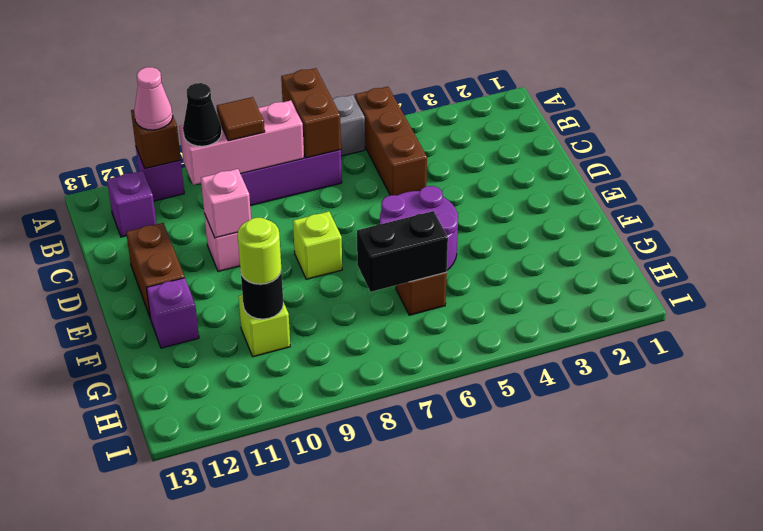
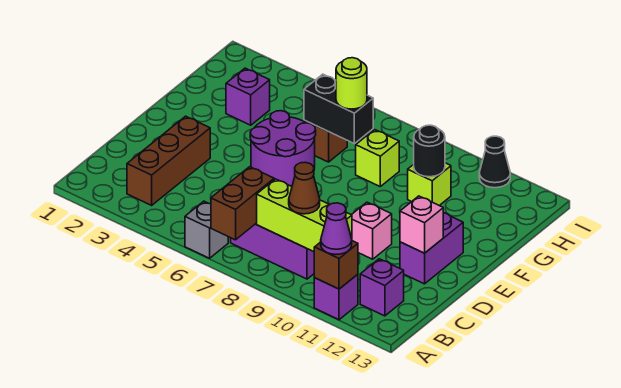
brown 1x3 brick [355,87,427,196] -> brown 1x3 brick moved to [127,116,210,205]
pink 1x1 cone [134,67,173,130] -> purple 1x1 cone [321,203,352,254]
pink 1x3 brick [179,100,304,185] -> lime 1x3 brick [257,179,352,252]
brown 1x1 tile [217,97,265,141] -> brown 1x1 cone [289,162,320,214]
black 1x1 cone [183,83,222,146] -> black 1x1 cone moved to [479,136,510,188]
pink 1x1 brick [201,169,251,238] -> pink 1x1 brick moved to [400,196,443,253]
brown 1x2 brick [126,223,184,319] -> purple 1x2 brick [400,213,463,284]
lime 1x1 brick [293,211,342,279] -> lime 1x1 brick moved to [356,130,399,186]
purple 1x1 brick [147,278,199,348] -> purple 1x1 brick moved to [226,68,270,125]
lime 1x1 round brick [238,218,281,284] -> lime 1x1 round brick moved to [336,58,367,109]

